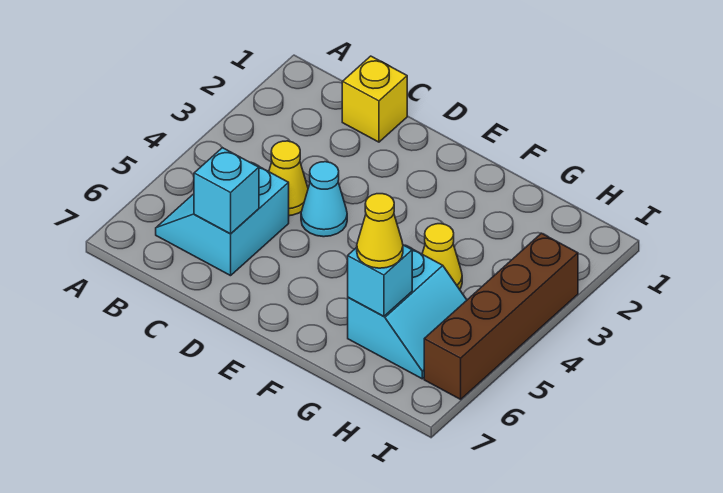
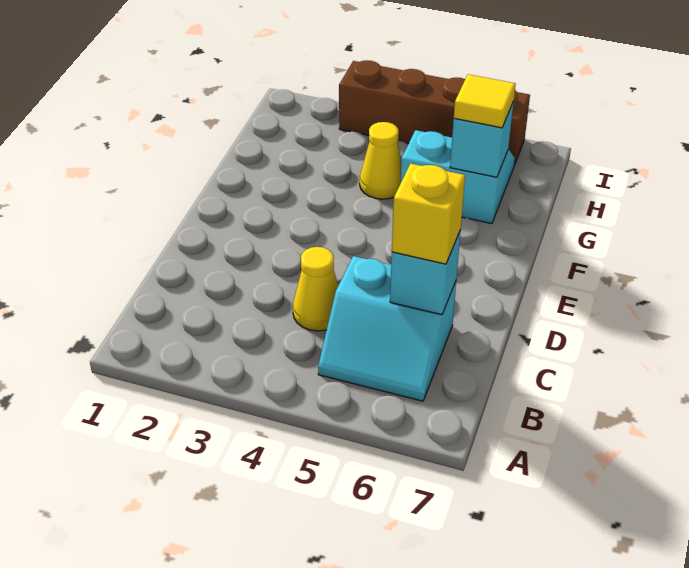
yellow 1x1 brick [342,56,407,142] -> yellow 1x1 brick moved to [392,164,465,264]
cyan 1x1 cone [301,162,347,237] -> none
yellow 1x1 cone [357,194,403,268] -> yellow 1x1 tile [454,74,516,128]

